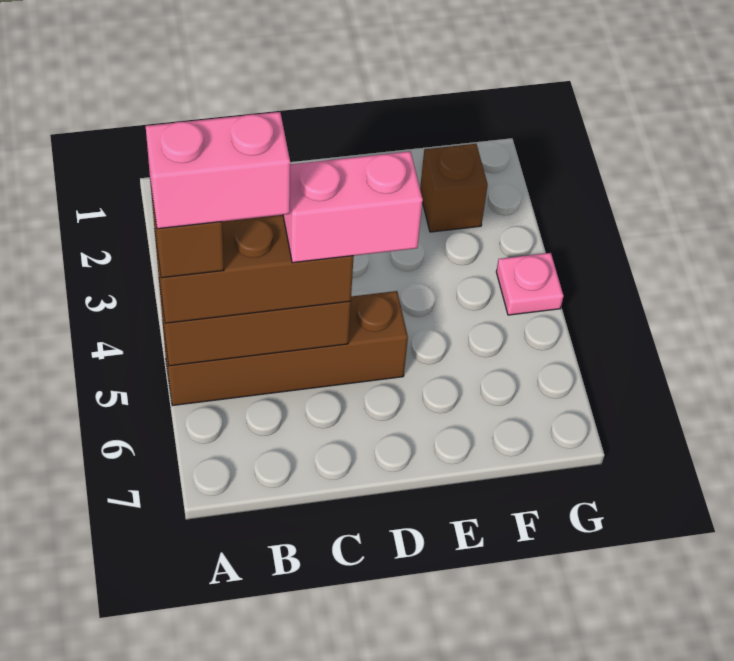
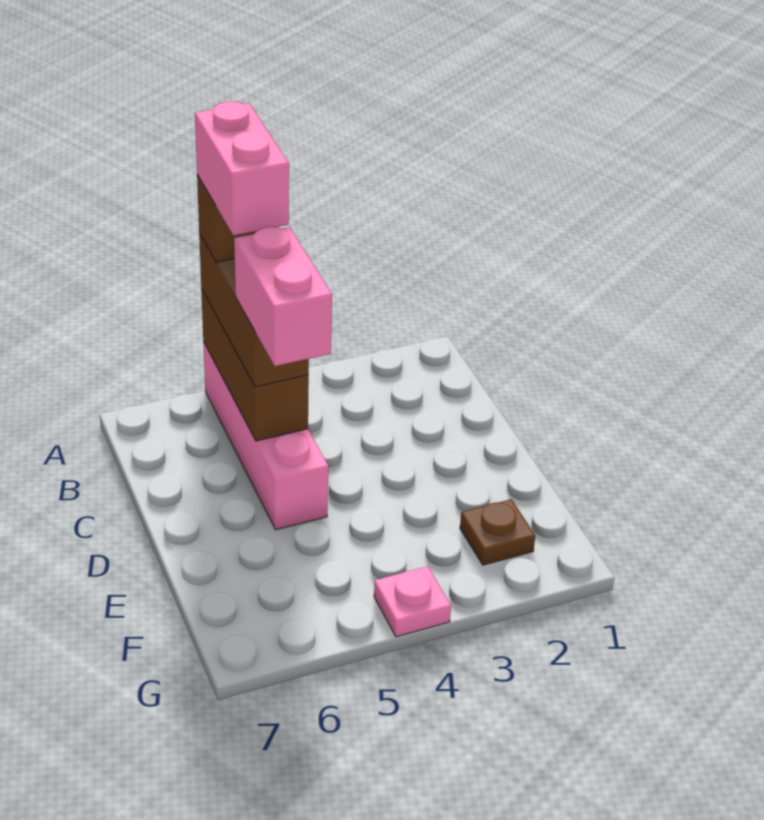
brown 1x4 brick [163,291,408,406] -> pink 1x4 brick [203,342,328,530]
brown 1x1 brick [420,144,488,232] -> brown 1x1 plate [460,499,535,565]

